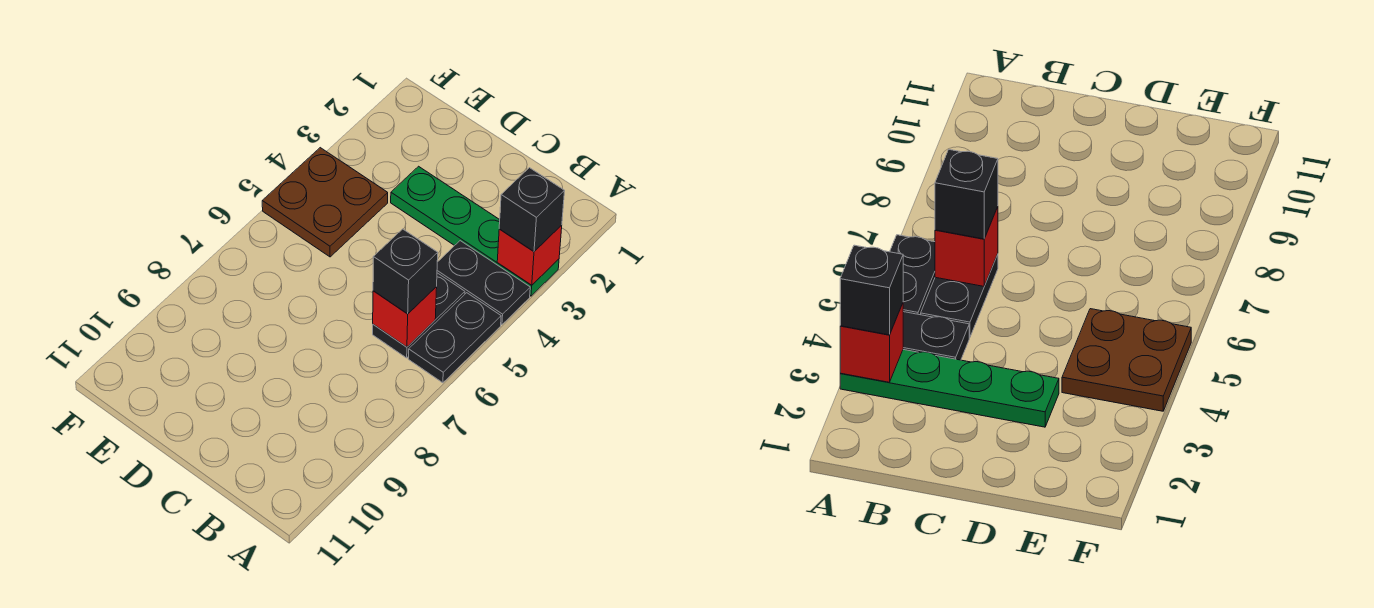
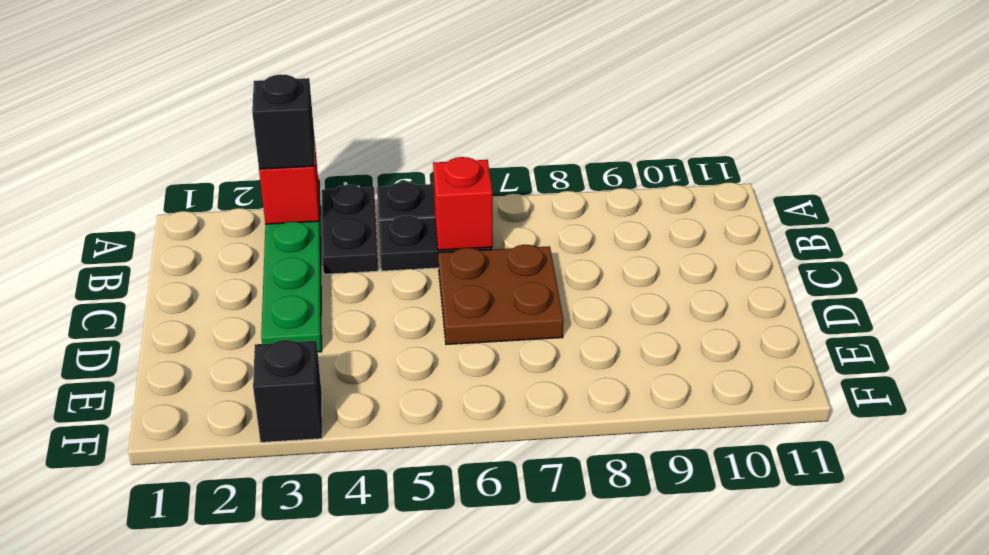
black 1x1 brick [373,229,438,314] -> black 1x1 brick moved to [253,340,322,442]
brown 2x2 plate [262,148,388,257] -> brown 2x2 plate moved to [438,245,564,344]

